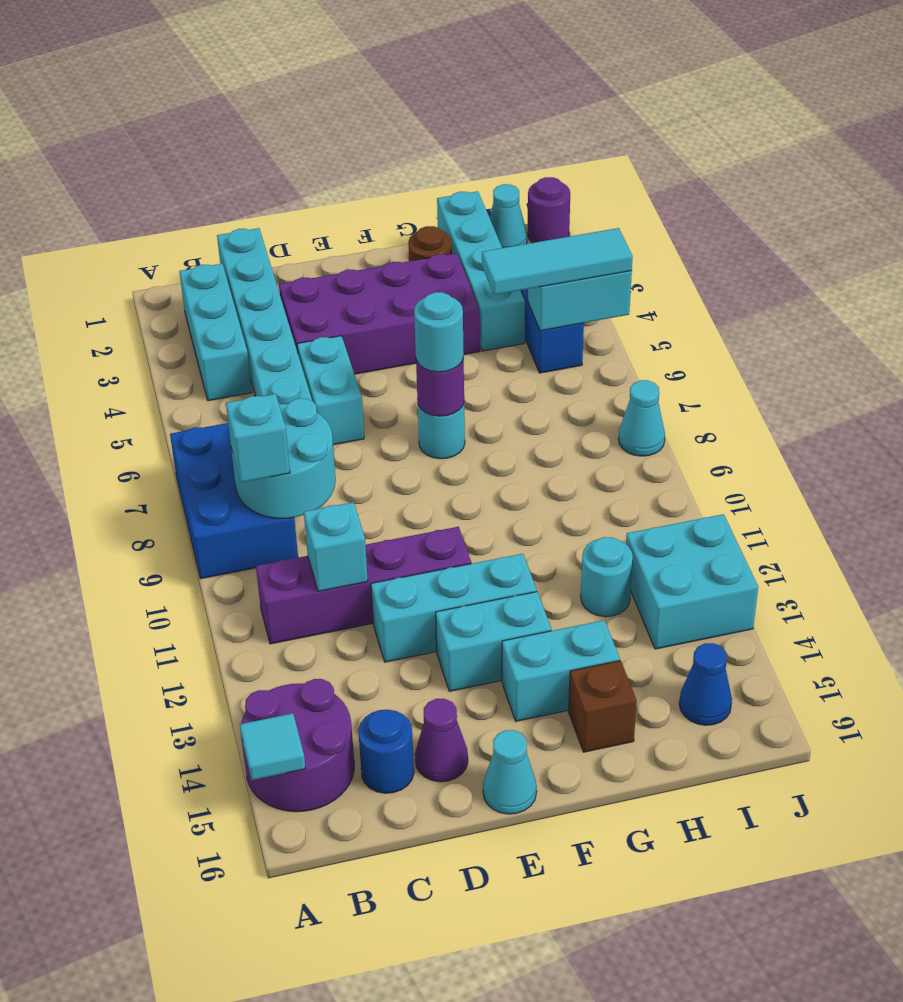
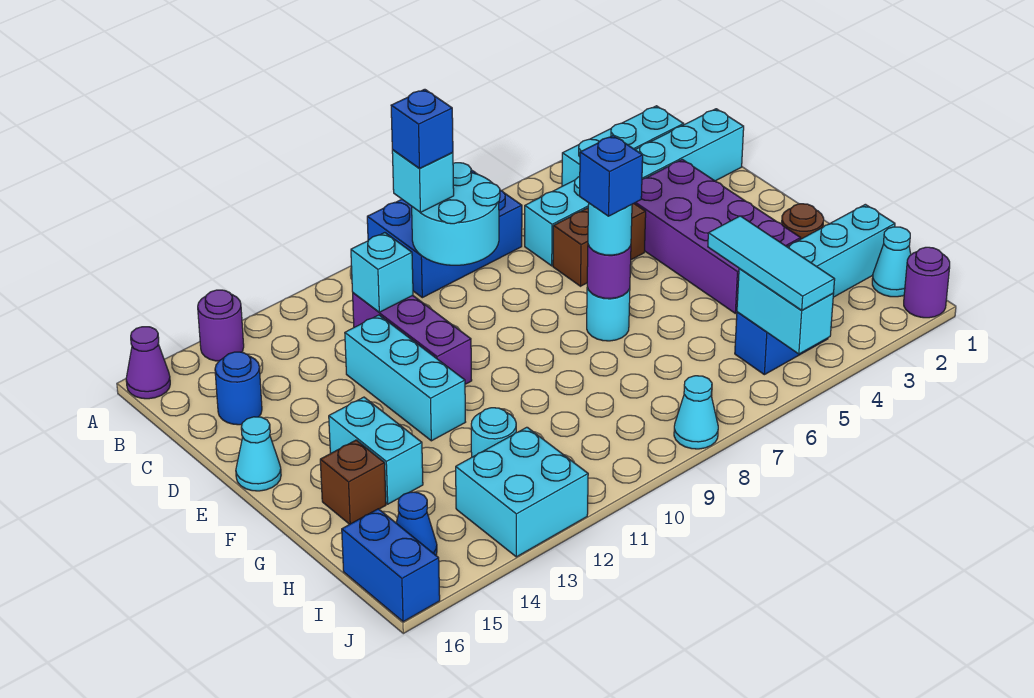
purple 2x2 round brick [241,679,354,812] -> purple 1x1 round brick [198,290,244,361]
cyan 1x1 tile [240,713,306,780] -> none
none -> blue 1x1 brick [391,89,453,168]
purple 1x4 brick [256,527,471,644] -> purple 1x3 brick [353,293,472,384]
cyan 1x2 brick [297,336,364,445] -> brown 1x2 brick [553,204,646,286]
purple 1x1 cone [415,699,468,782] -> purple 1x1 cone moved to [126,327,170,399]
cyan 1x2 brick [436,592,551,691] -> none
none -> blue 1x1 brick [580,135,643,216]
none -> blue 1x2 brick [342,509,440,622]

